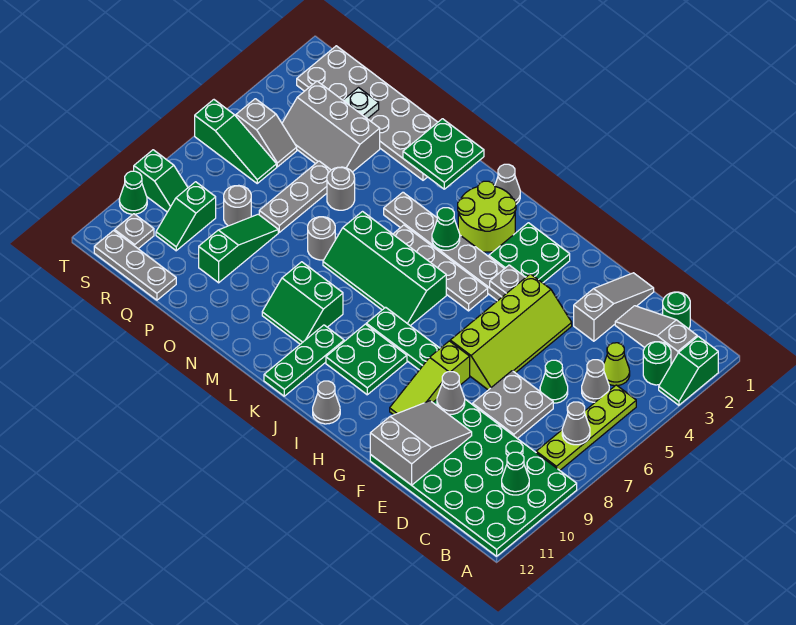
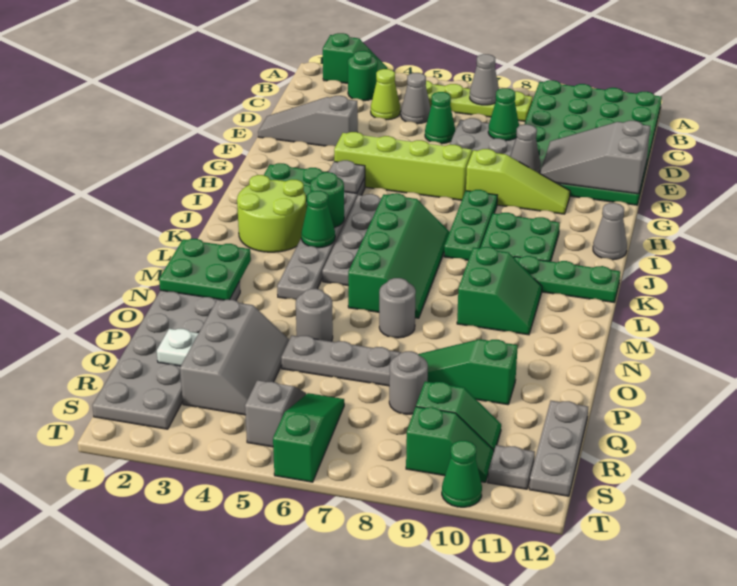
grey 1x3 slope [615,306,697,364] -> none
green 1x1 cone [502,452,529,495] -> green 1x1 cone moved to [488,88,519,141]
green 1x1 round brick [663,292,690,329] -> green 1x1 round brick moved to [310,172,344,227]
grey 1x1 cone [495,164,520,204] -> none
green 1x2 slope [134,150,188,212] -> green 1x2 slope turned to [406,407,494,482]

